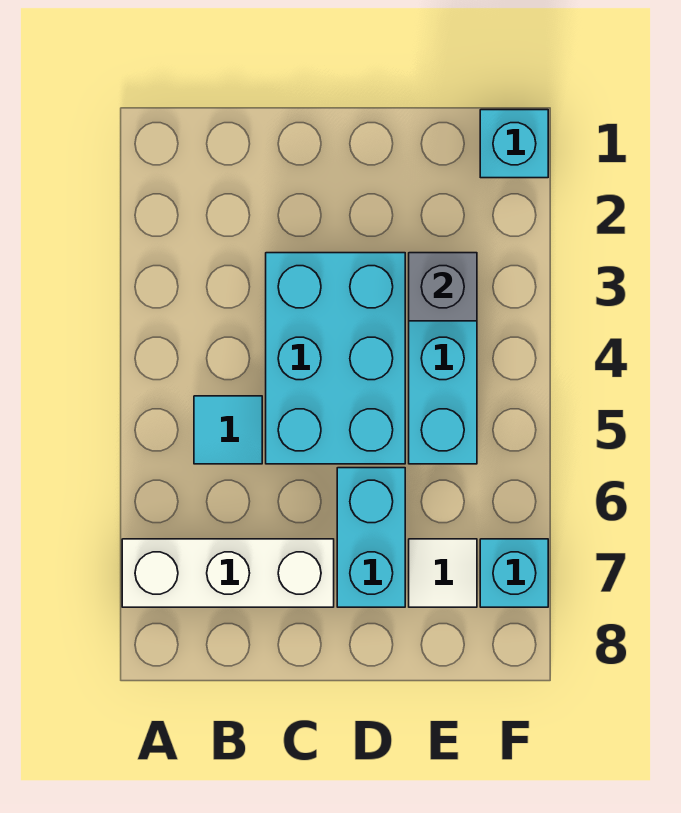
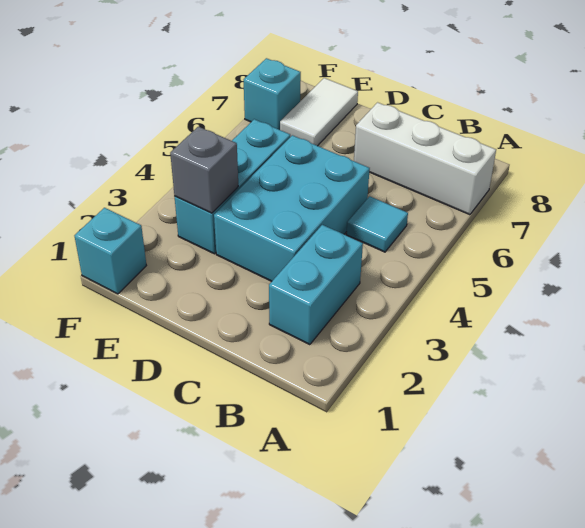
cyan 1x2 brick [337,468,405,607] -> cyan 1x2 brick moved to [269,225,363,345]
white 1x1 tile [409,539,477,607] -> white 1x2 tile [280,78,358,146]

